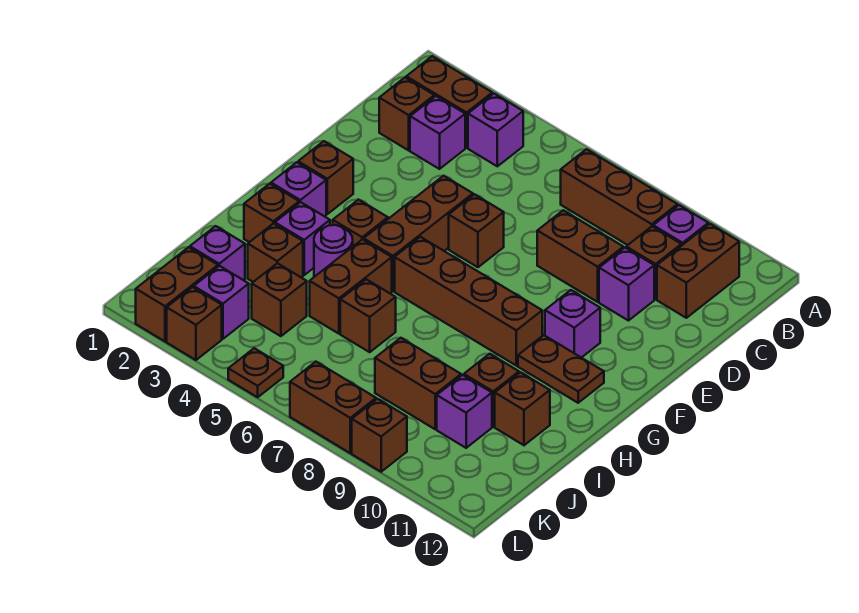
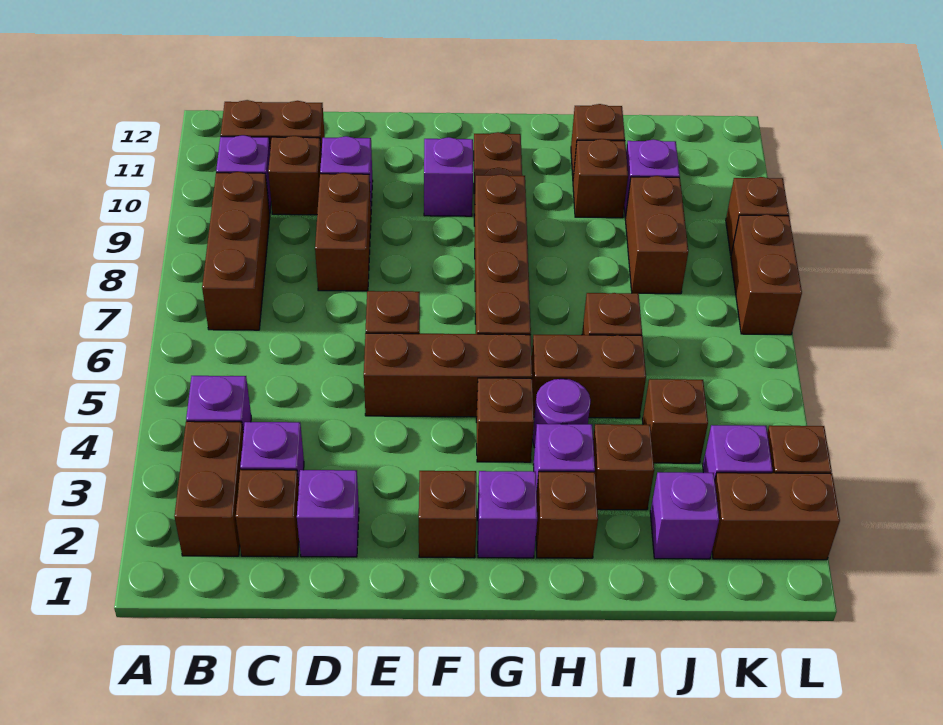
none -> purple 1x1 brick [297,470,359,557]
brown 1x1 plate [228,348,283,397] -> none

